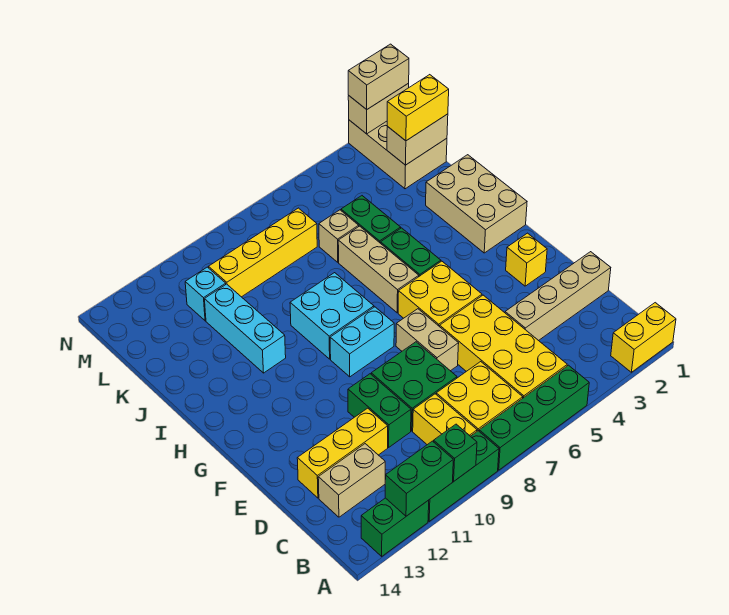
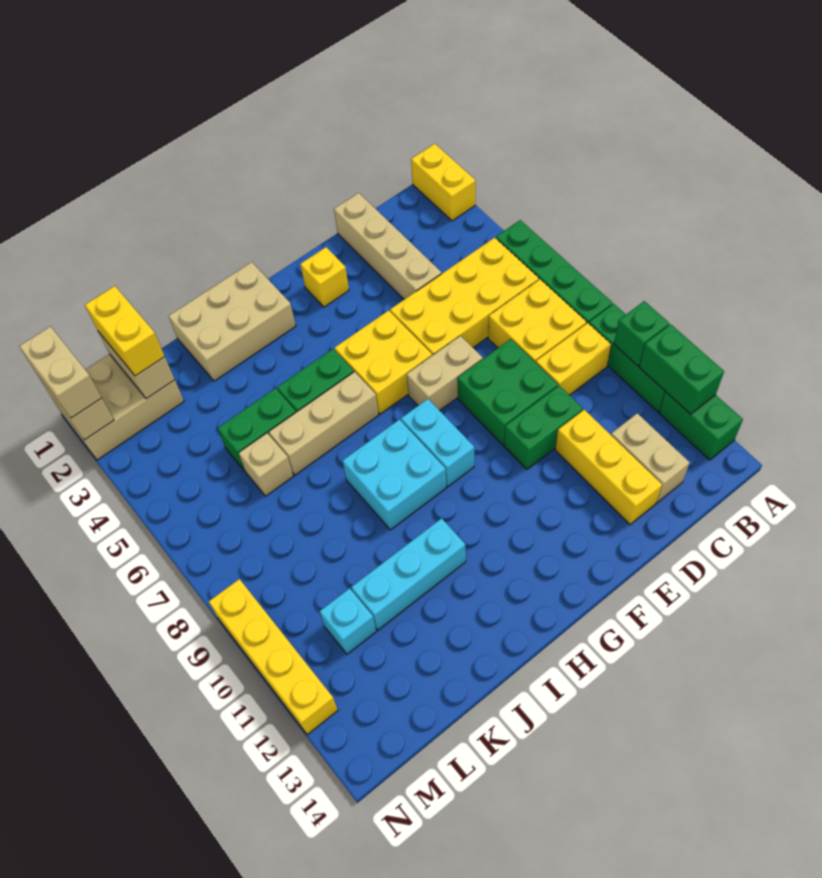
yellow 1x4 brick [209,208,317,297] -> yellow 1x4 brick moved to [209,579,338,735]

